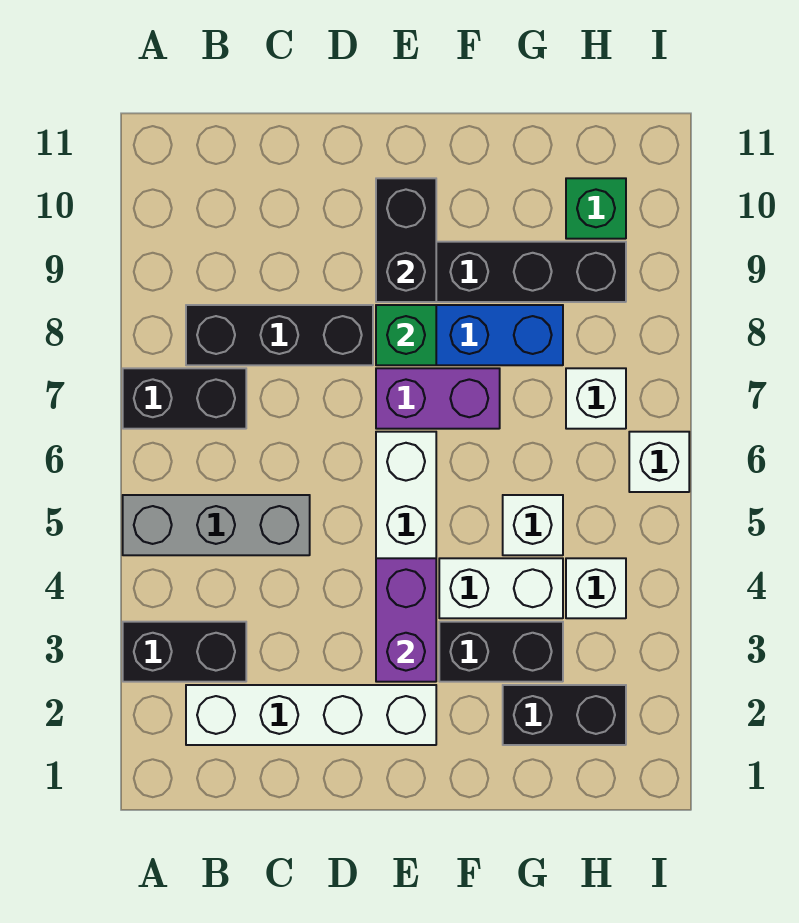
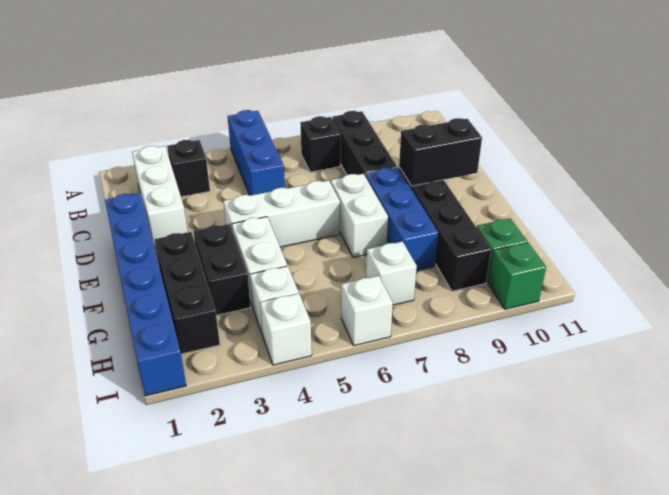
black 1x2 brick [123,622,246,682] -> black 1x1 brick [167,140,210,197]
grey 1x3 brick [123,495,310,555] -> blue 1x3 brick [228,110,285,196]
black 1x2 brick [123,368,246,429] -> black 1x1 brick [300,116,341,172]
white 1x4 brick [186,685,436,745] -> white 1x3 brick [132,146,188,248]
none -> blue 1x6 brick [105,193,186,396]
purple 1x2 brick [376,558,436,682] -> none
purple 1x2 brick [376,368,500,429] -> white 1x2 brick [331,174,388,257]
green 1x1 brick [376,305,436,365] -> green 1x1 brick moved to [488,243,546,309]
black 1x2 brick [503,685,626,745] -> black 1x3 brick [154,232,220,354]
white 1x1 brick [503,495,563,555] -> white 1x1 brick moved to [260,294,312,365]

